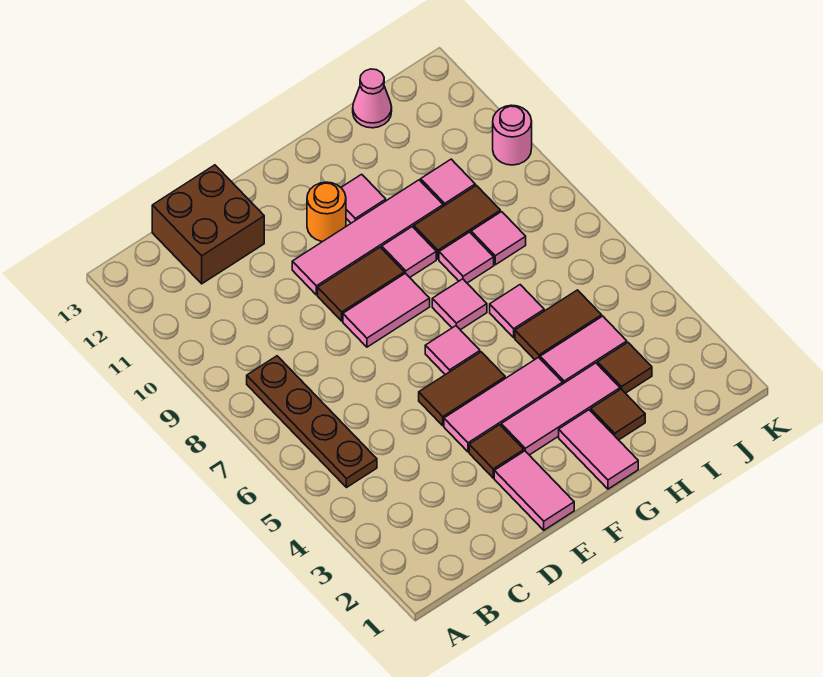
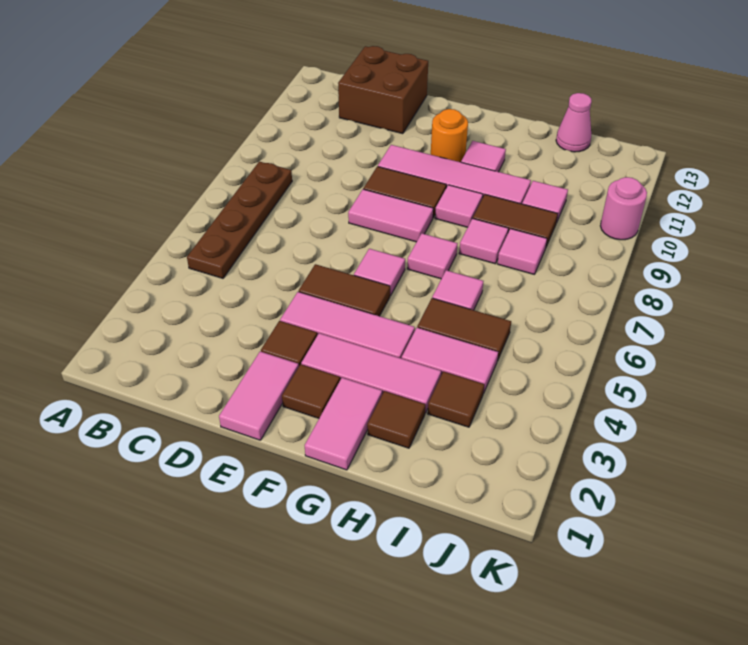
none -> brown 1x1 tile [282,364,340,418]

